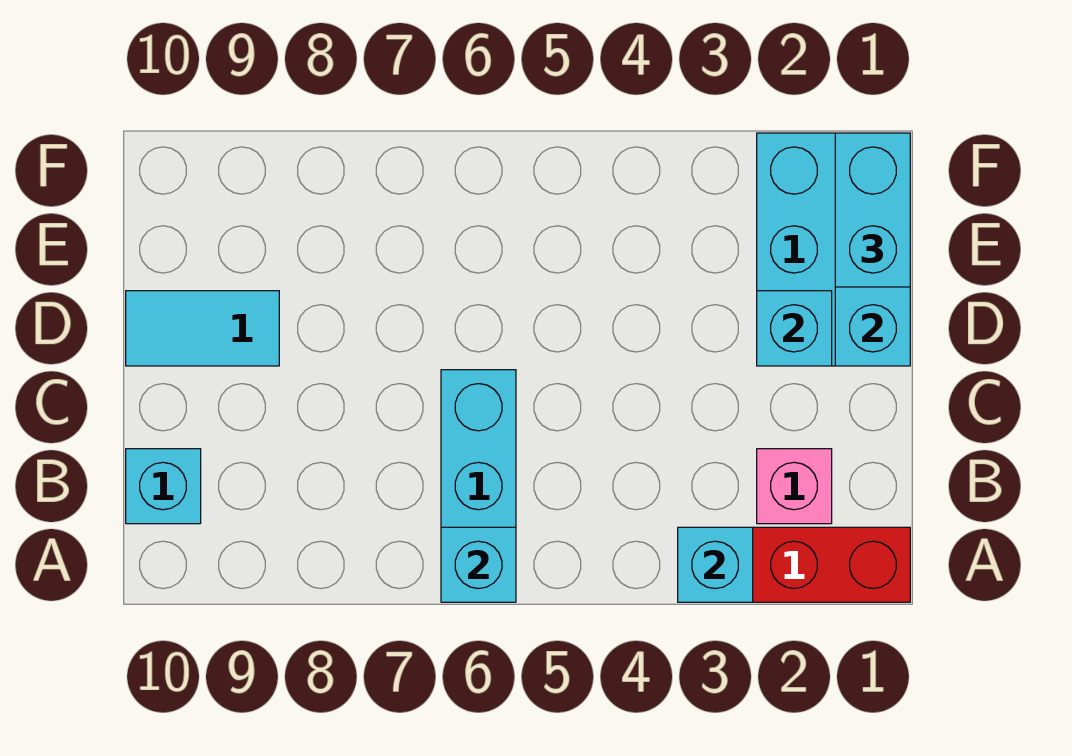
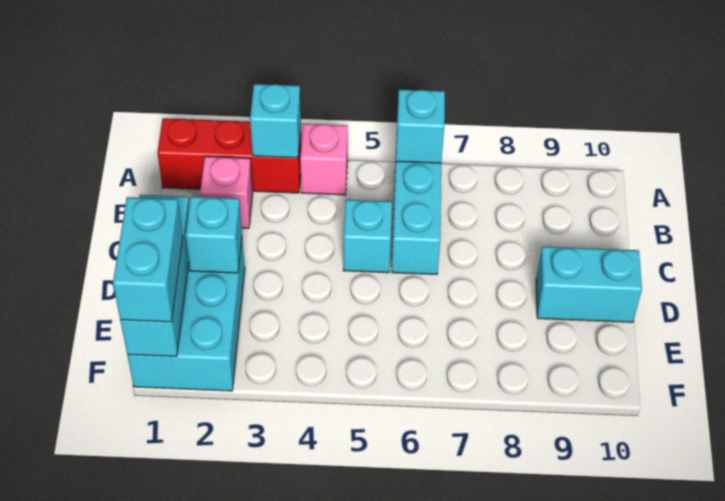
none -> pink 1x1 brick [300,124,348,195]
cyan 1x1 brick [126,449,201,524] -> cyan 1x1 brick moved to [343,200,392,273]
cyan 1x2 tile [126,291,279,366] -> cyan 1x2 brick [536,247,642,322]

